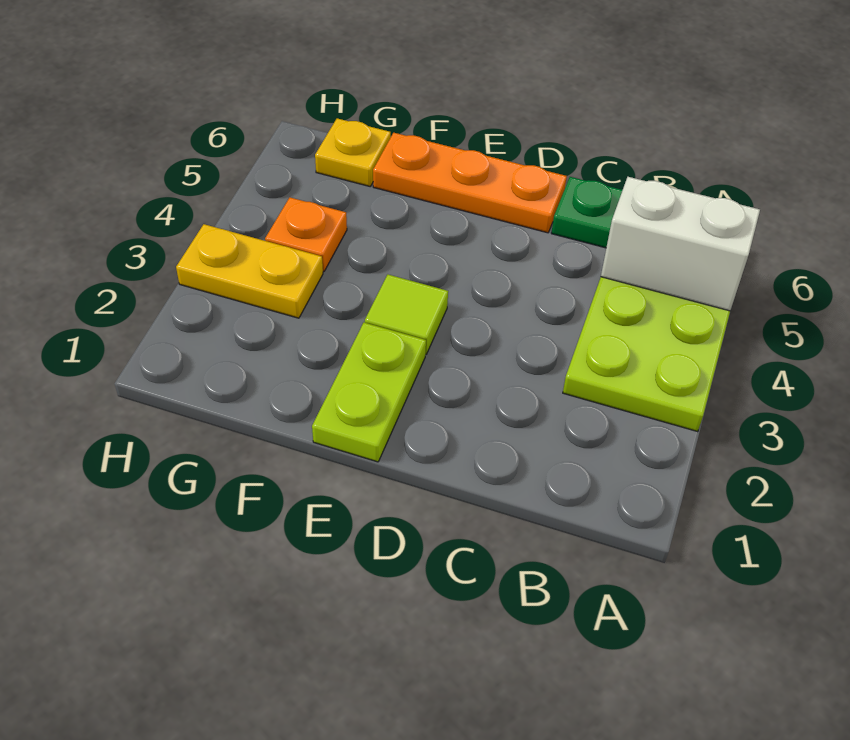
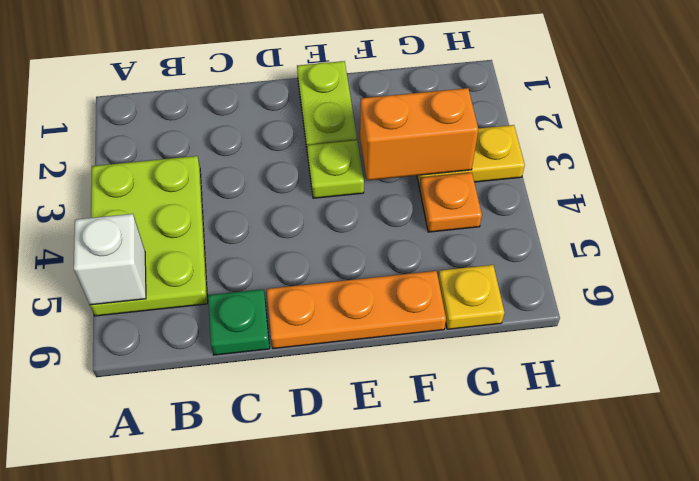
white 1x2 brick [601,177,760,311] -> white 1x1 brick [74,214,146,305]
lime 1x1 tile [365,275,448,354] -> lime 1x1 plate [307,140,364,198]
none -> orange 1x2 brick [360,88,478,180]

